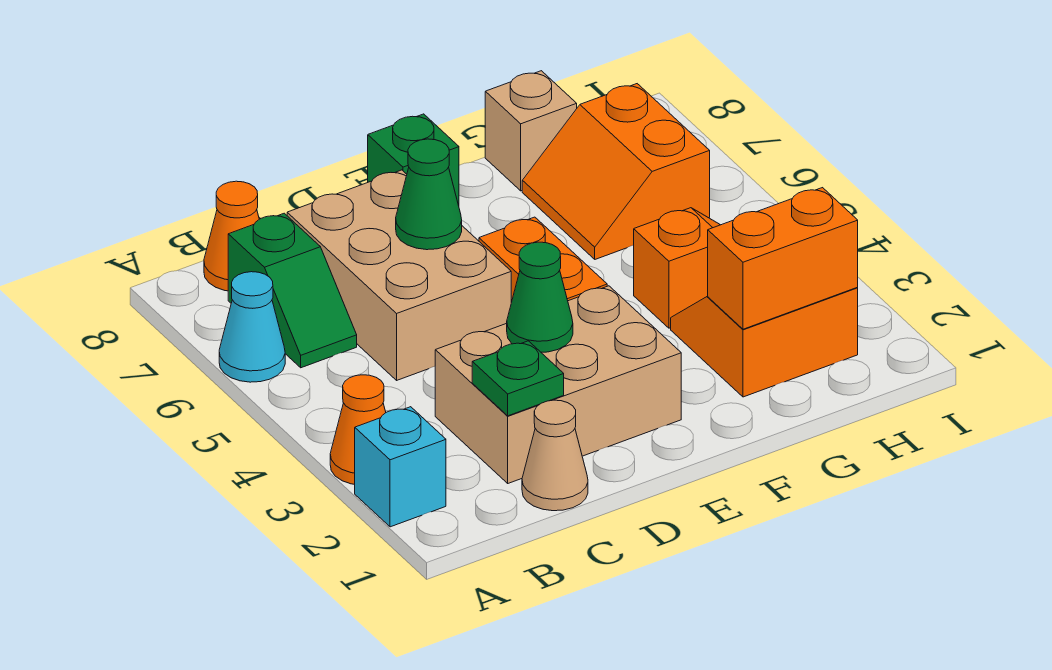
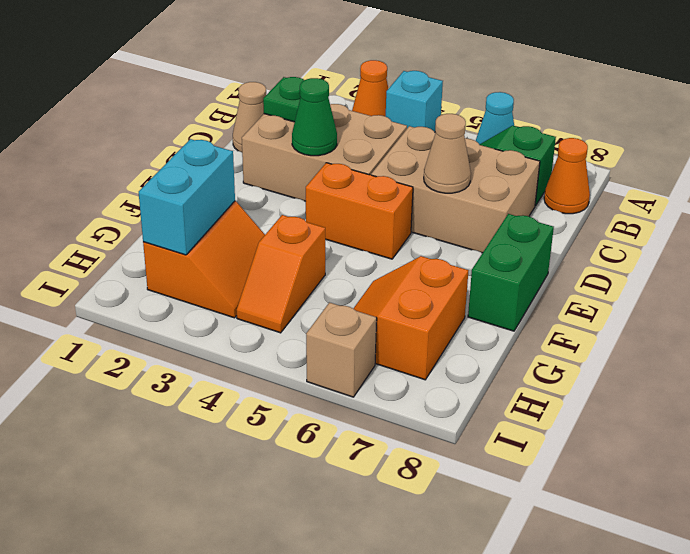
cyan 1x1 brick [355,407,446,527] -> cyan 1x1 brick moved to [386,71,443,132]
tan 2x3 brick [435,286,681,483] -> tan 2x3 brick turned to [242,104,407,201]
green 1x1 cone [396,139,462,250] -> tan 1x1 cone [424,114,471,193]
green 1x1 brick [368,114,459,206] -> green 1x2 brick [468,214,554,331]
orange 1x2 brick [708,188,858,329] -> cyan 1x2 brick [139,139,235,255]
orange 2x2 slope [522,84,710,259] -> orange 2x2 slope turned to [353,256,468,380]
tan 1x1 brick [485,71,577,191] -> tan 1x1 brick moved to [306,303,377,397]

